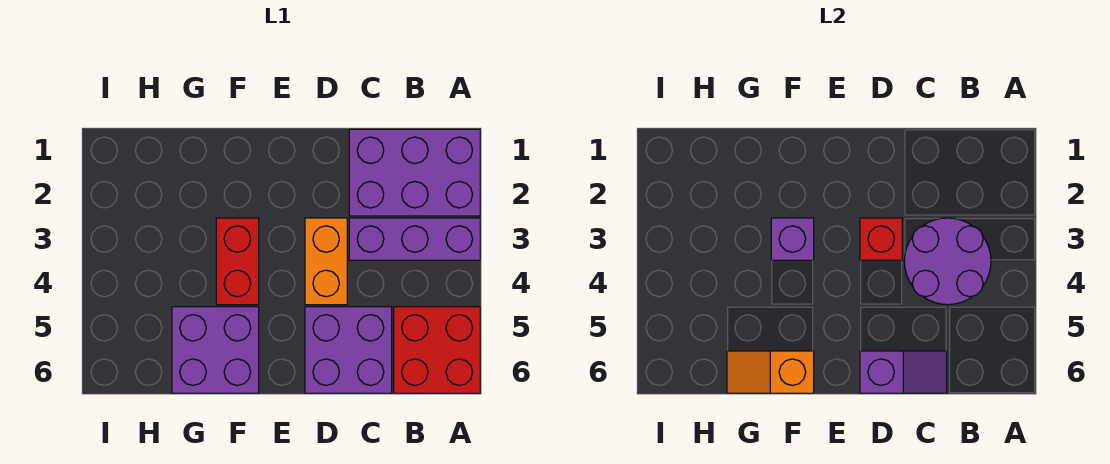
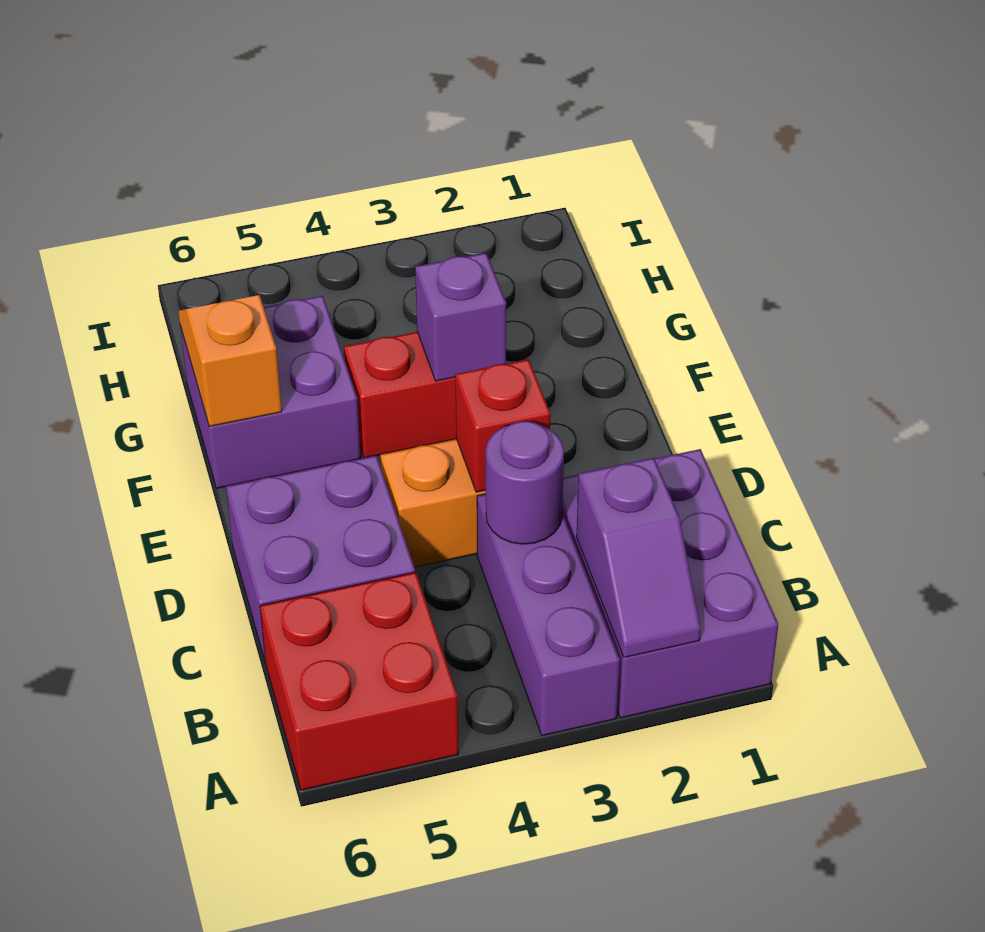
purple 2x2 round brick [904,218,991,305] -> purple 1x1 round brick [486,421,564,544]
purple 1x2 slope [860,351,947,393] -> purple 1x2 slope moved to [576,458,701,658]

